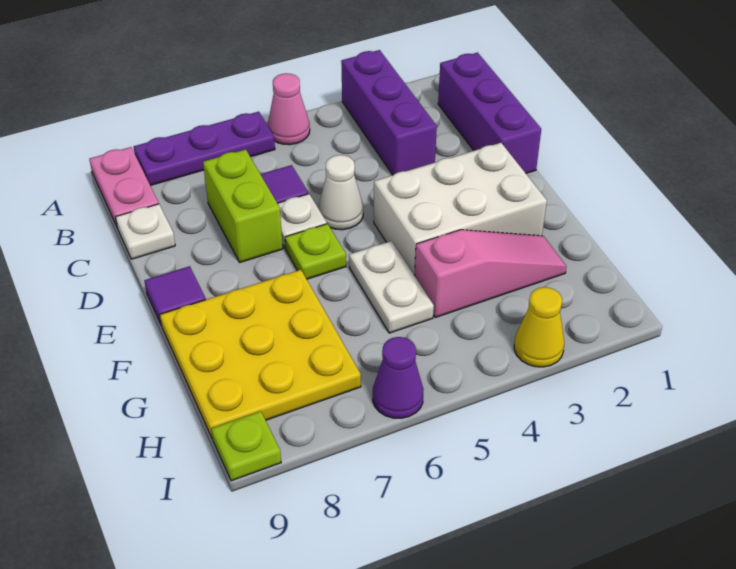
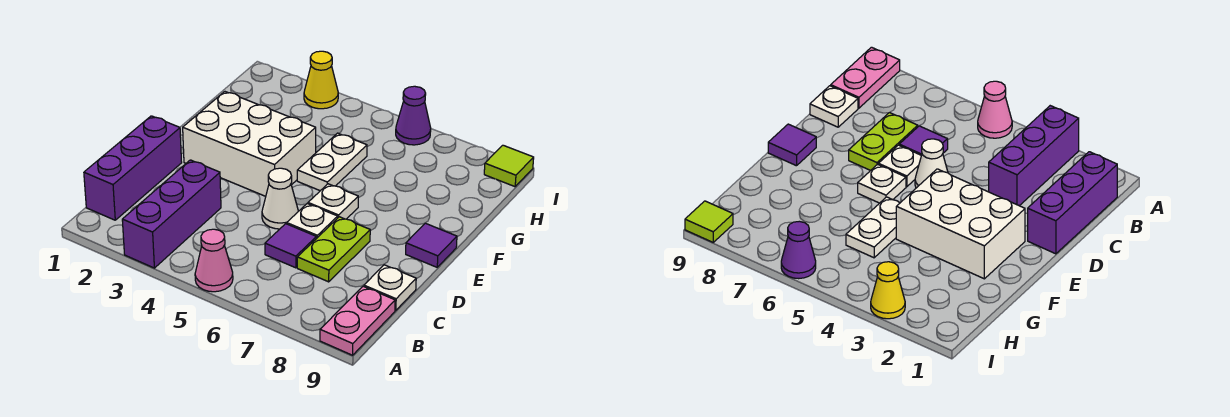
purple 1x3 plate [134,112,275,186] -> none
lime 1x2 brick [203,149,283,262] -> lime 1x2 plate [297,217,370,282]
lime 1x1 plate [285,224,346,279] -> white 1x1 plate [308,184,358,219]
yellow 3x3 plate [160,270,361,439] -> none
pink 1x3 slope [415,230,566,317] -> none
lime 1x1 plate [211,411,281,481] -> lime 1x1 tile [484,145,534,187]

